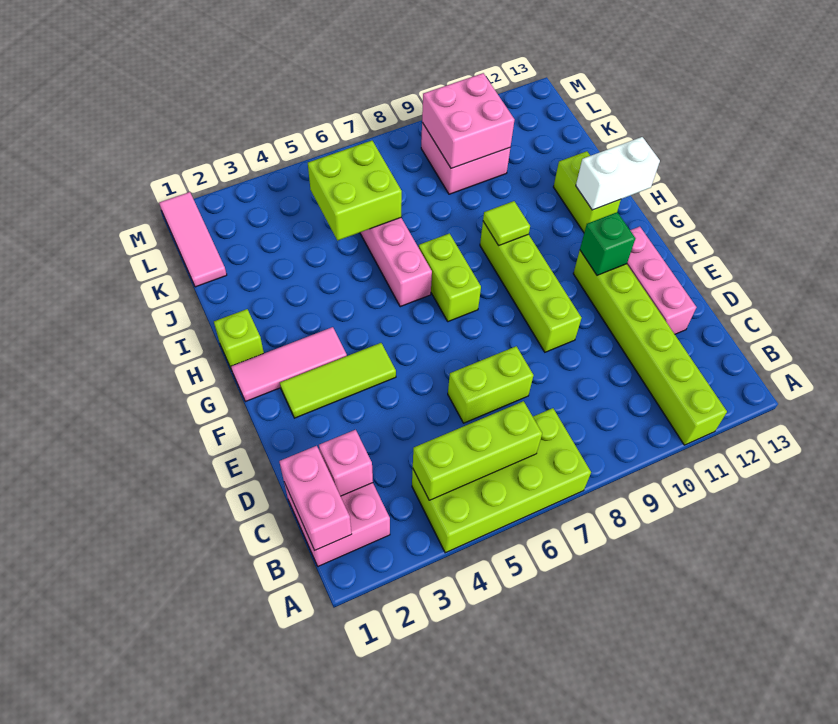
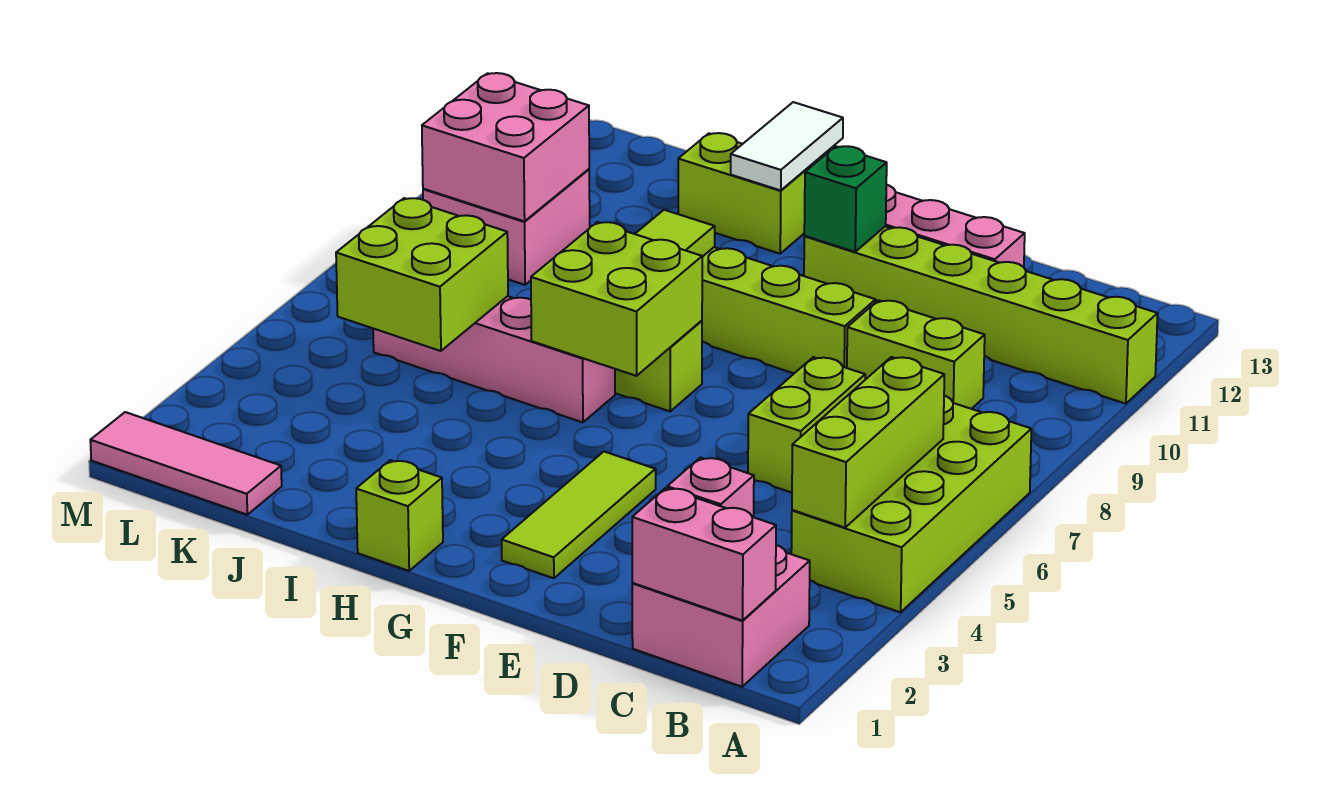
none -> lime 1x2 brick [847,300,985,409]
pink 1x3 tile [231,327,347,402] -> none
none -> lime 2x2 brick [531,222,702,376]
white 1x2 brick [576,137,660,210] -> white 1x2 tile [731,102,843,190]

